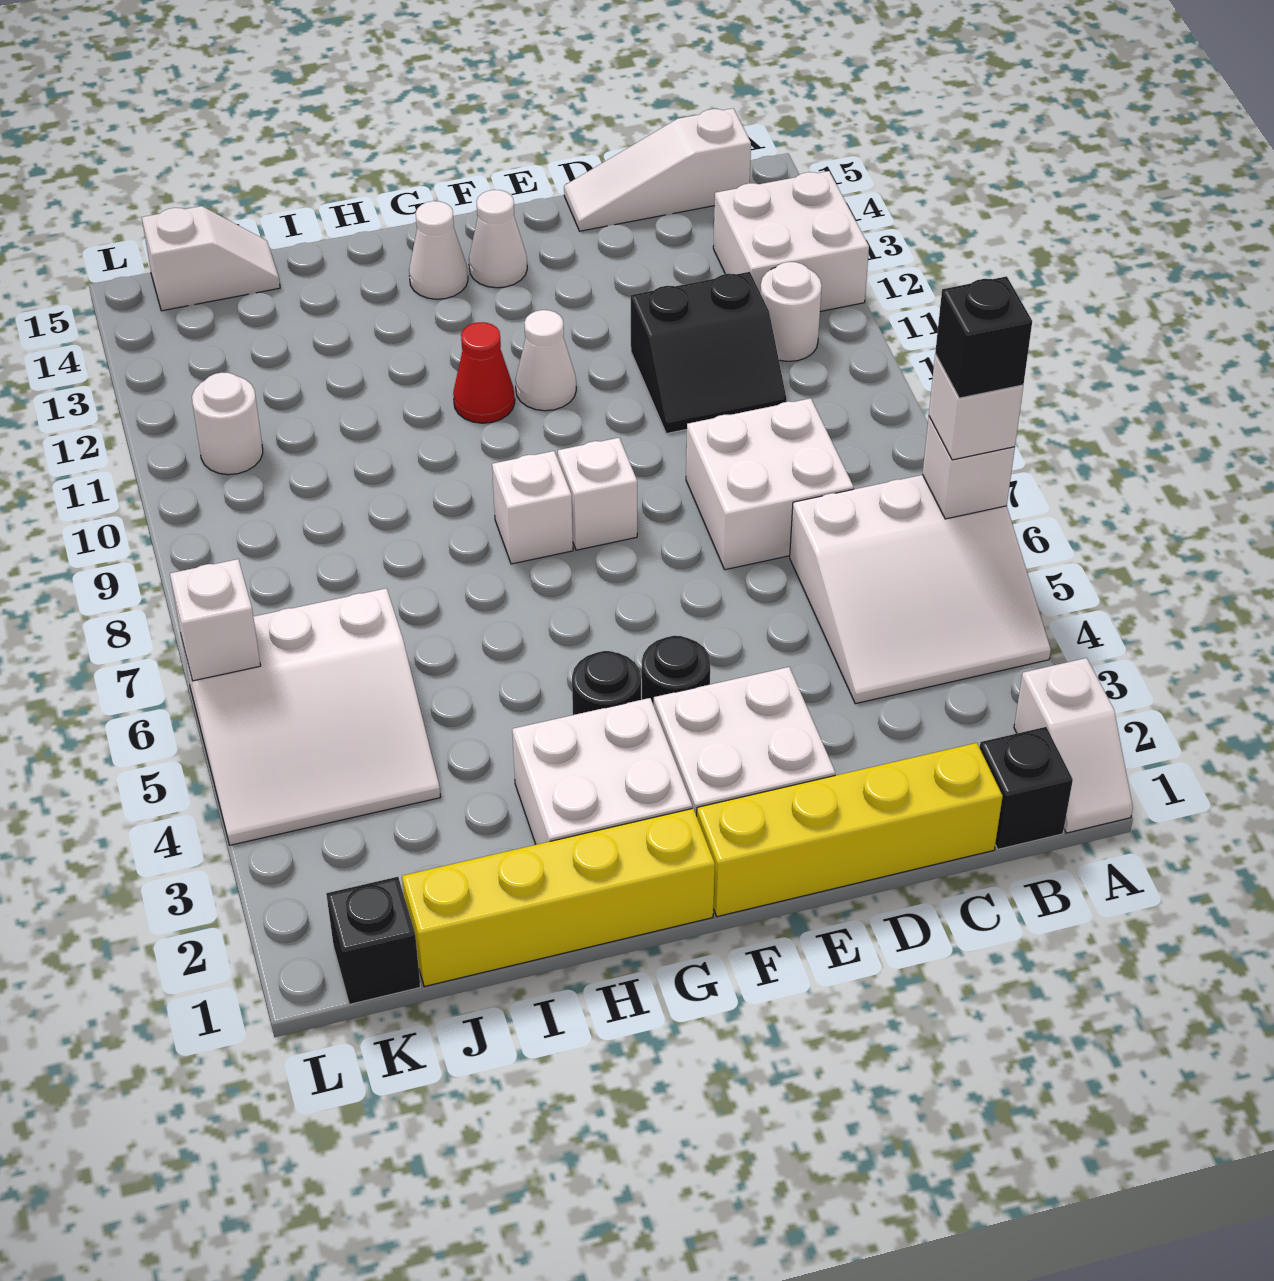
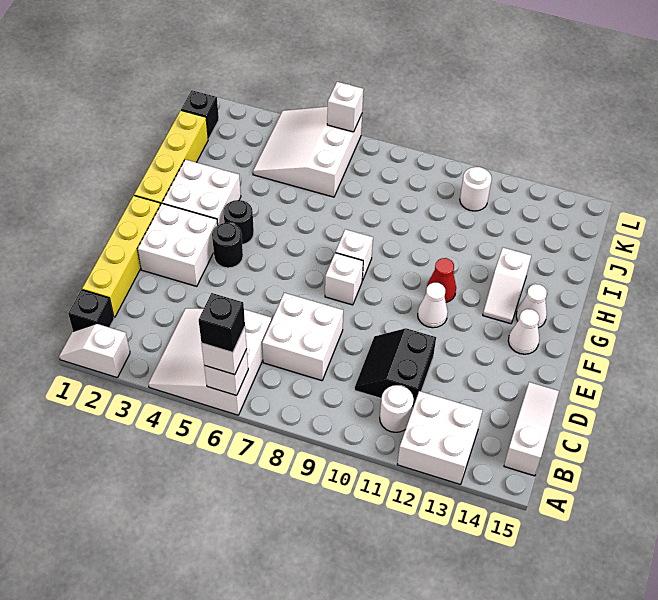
white 1x2 slope [142,206,280,311] -> white 1x2 slope moved to [483,248,531,324]

